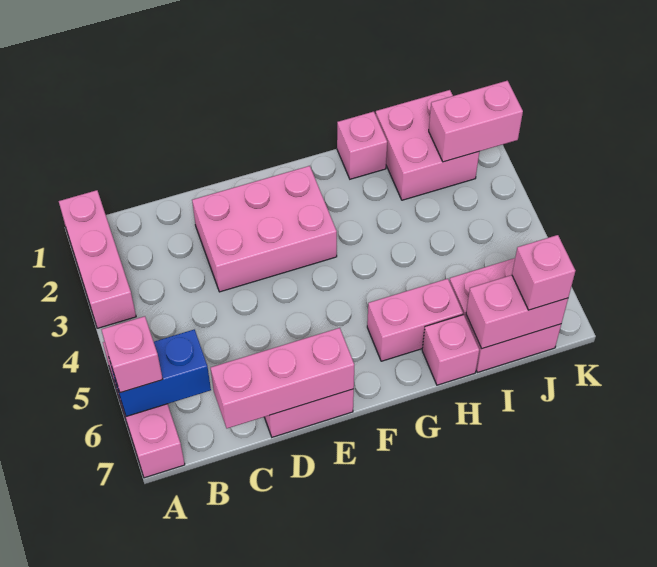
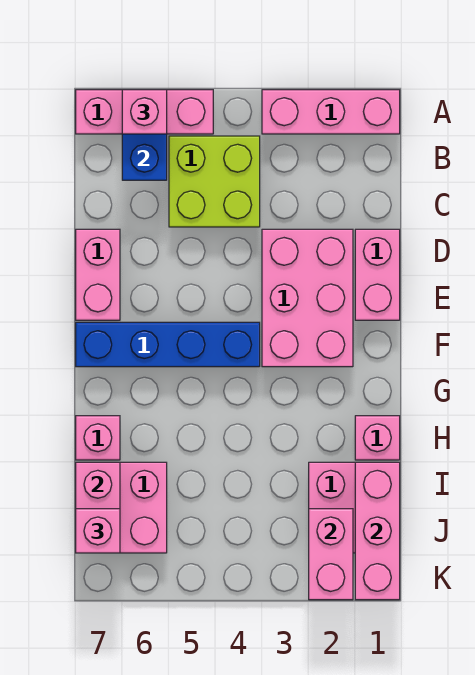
none -> lime 2x2 brick [169,136,260,227]
pink 1x3 brick [211,328,354,428] -> pink 1x3 brick moved to [355,462,400,600]
none -> blue 1x4 brick [76,322,260,367]
pink 1x2 brick [367,279,463,361] -> pink 1x2 brick moved to [355,229,400,320]

